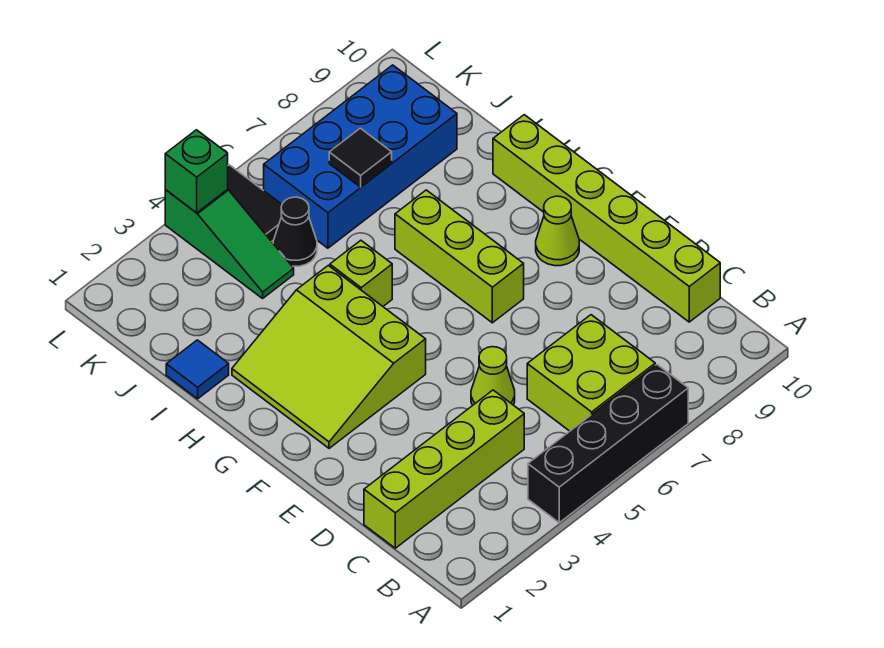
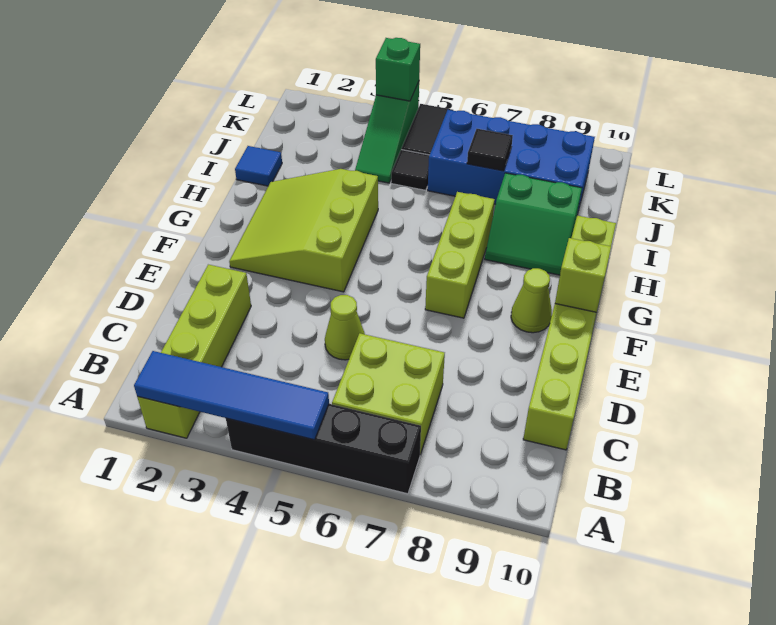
none -> blue 1x4 tile [134,351,329,440]
lime 1x4 brick [364,390,524,548] -> lime 1x4 brick turned to [137,265,251,438]
lime 1x1 brick [330,240,392,306] -> lime 1x1 brick moved to [555,238,611,312]
none -> green 2x2 slope [485,173,582,275]
black 1x1 cone [273,197,317,266] -> black 1x1 tile [391,150,429,190]

